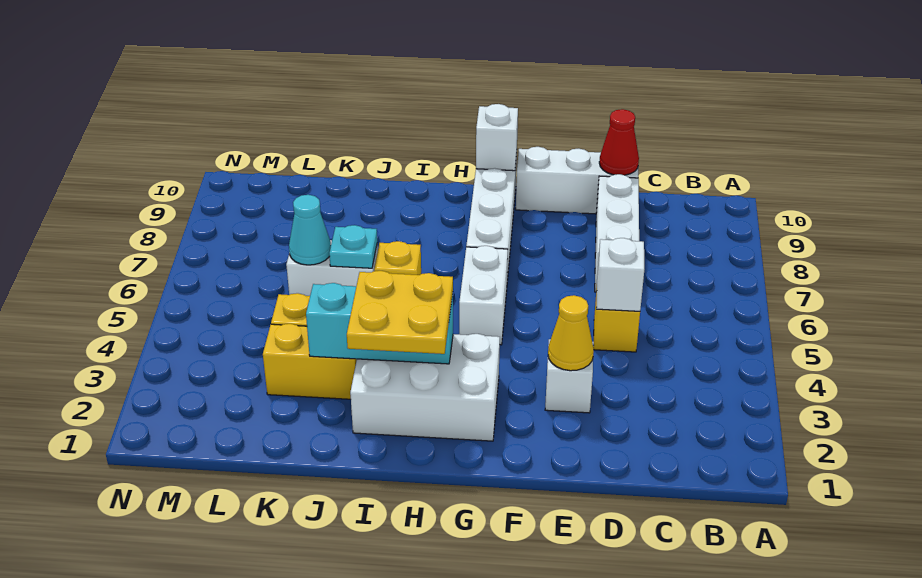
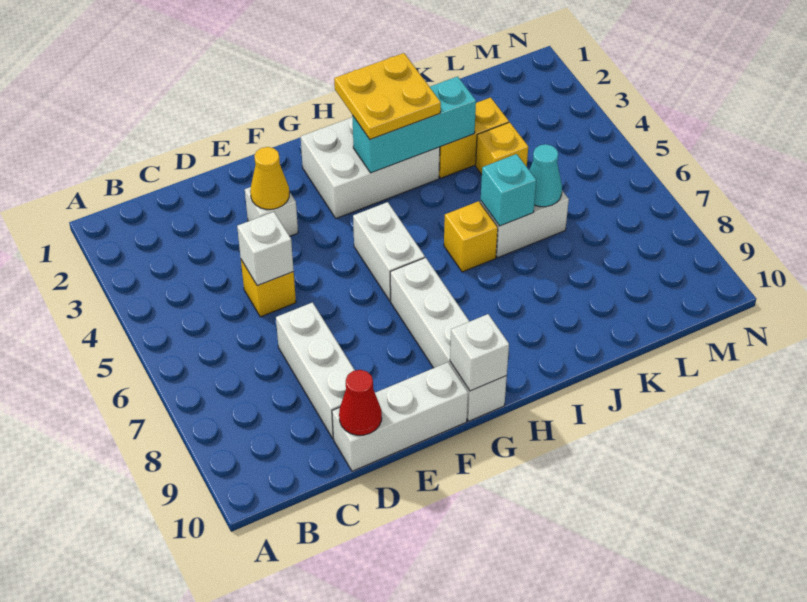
cyan 1x1 plate [329,225,377,268] -> cyan 1x1 brick [481,154,536,226]

